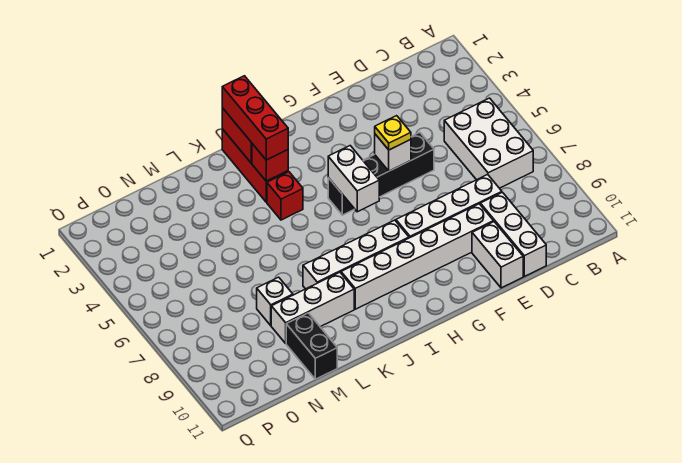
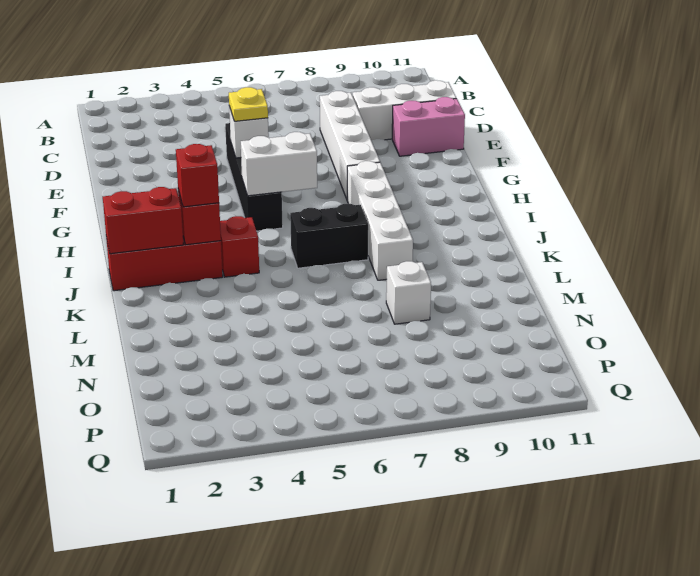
white 2x3 brick [444,98,533,188] -> none
white 1x6 brick [341,204,494,309] -> none
white 1x2 brick [472,222,523,288] -> pink 1x2 brick [392,97,465,156]
red 1x3 brick [222,76,288,160] -> red 1x1 brick [176,144,219,207]
white 1x3 brick [271,272,354,343] -> none
black 1x2 brick [286,313,337,379] -> black 1x2 brick moved to [290,204,368,268]

